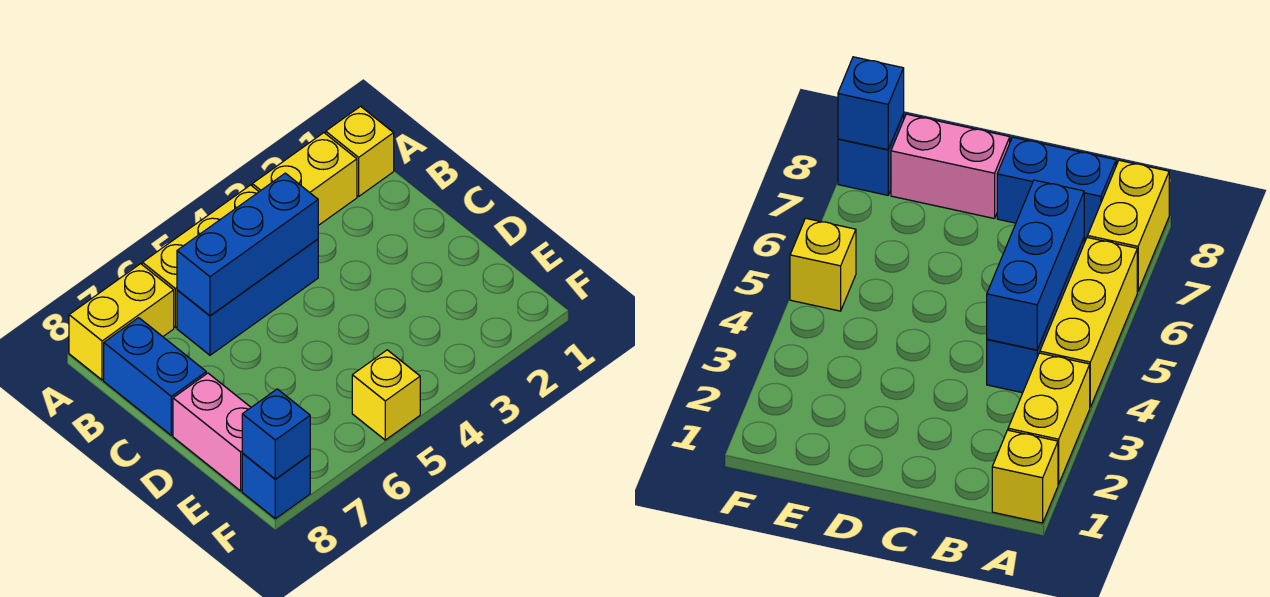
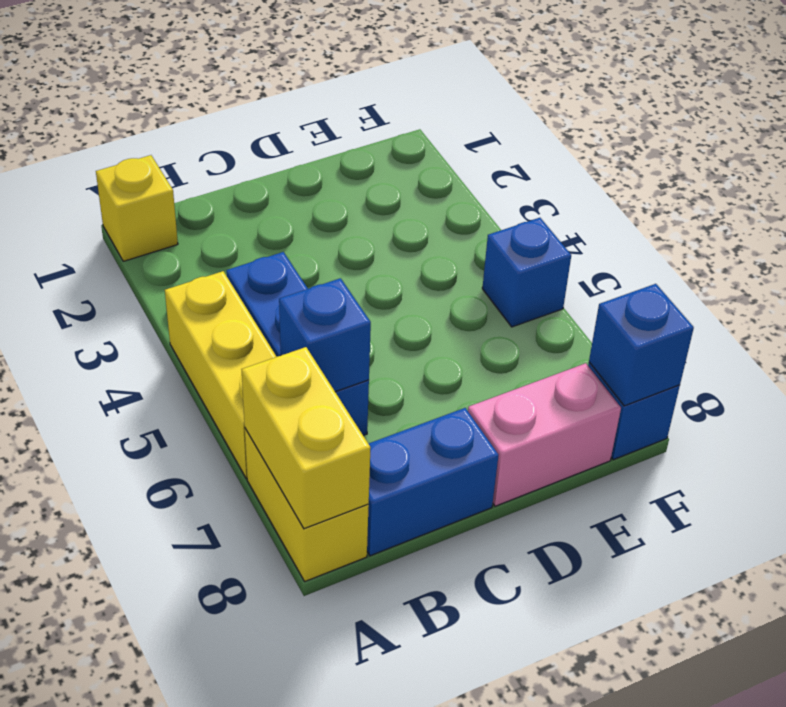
yellow 1x2 brick [252,133,357,225] -> yellow 1x2 brick moved to [242,347,371,529]
blue 1x3 brick [177,173,318,316] -> blue 1x1 brick [279,278,371,392]
yellow 1x1 brick [352,350,420,440] -> blue 1x1 brick [482,218,571,327]

